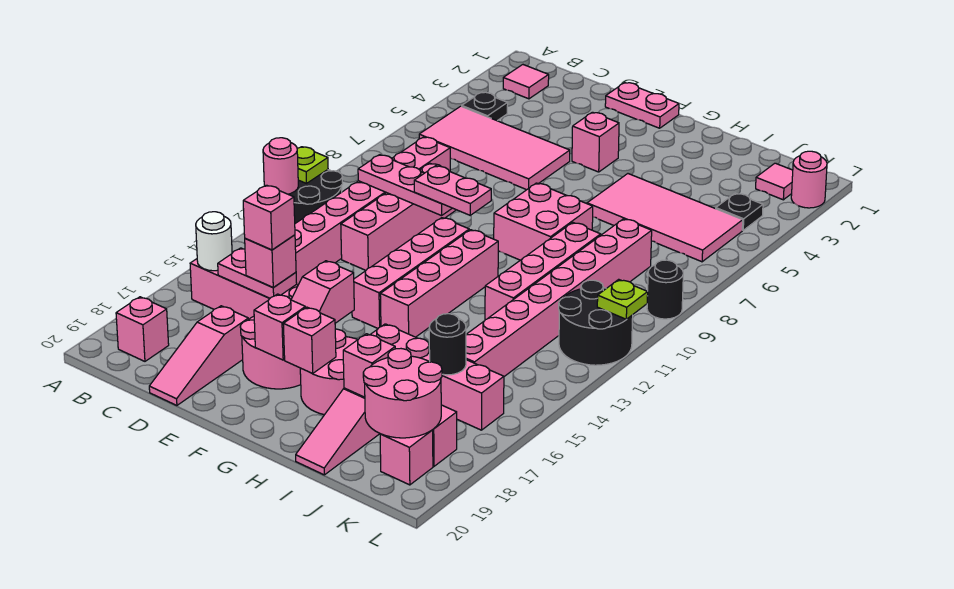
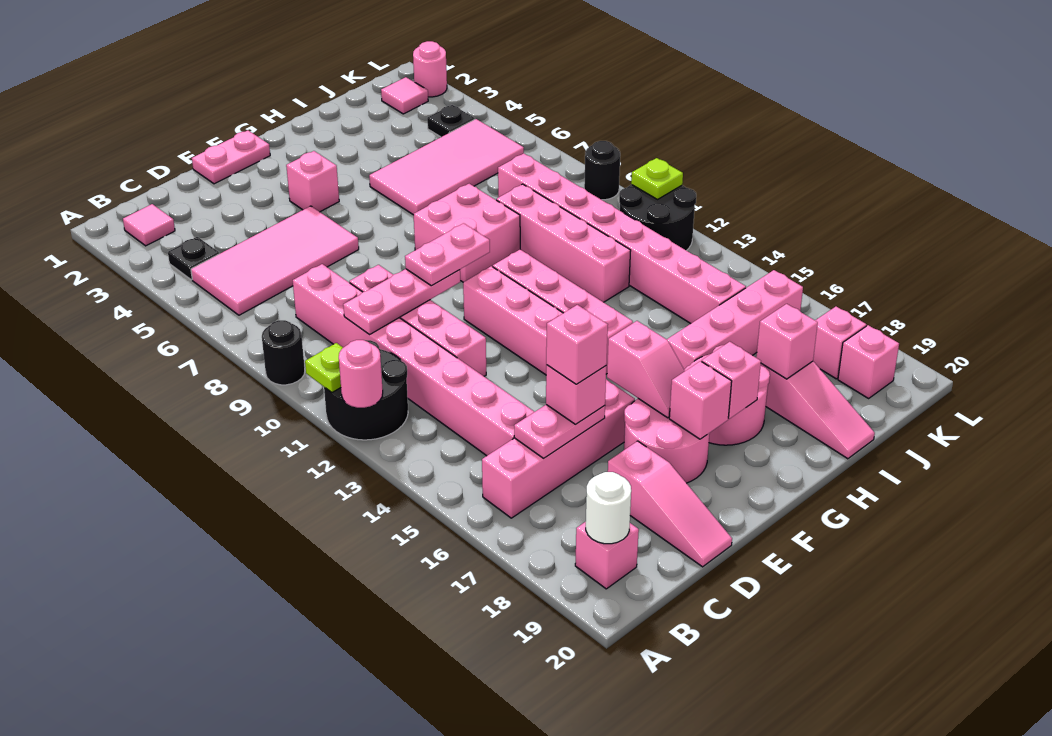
white 1x1 round brick [196,212,232,271] -> white 1x1 round brick moved to [586,472,631,544]
black 1x1 round brick [429,314,466,375] -> black 1x1 round brick moved to [262,320,305,385]
pink 2x2 round brick [363,349,442,438] -> none

